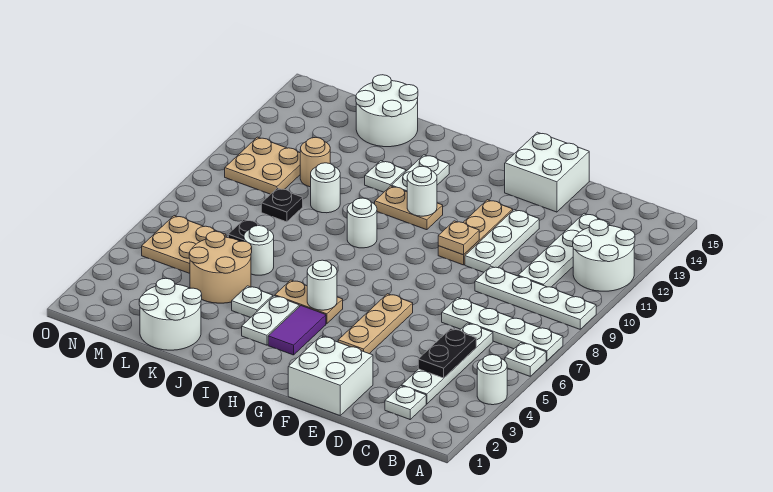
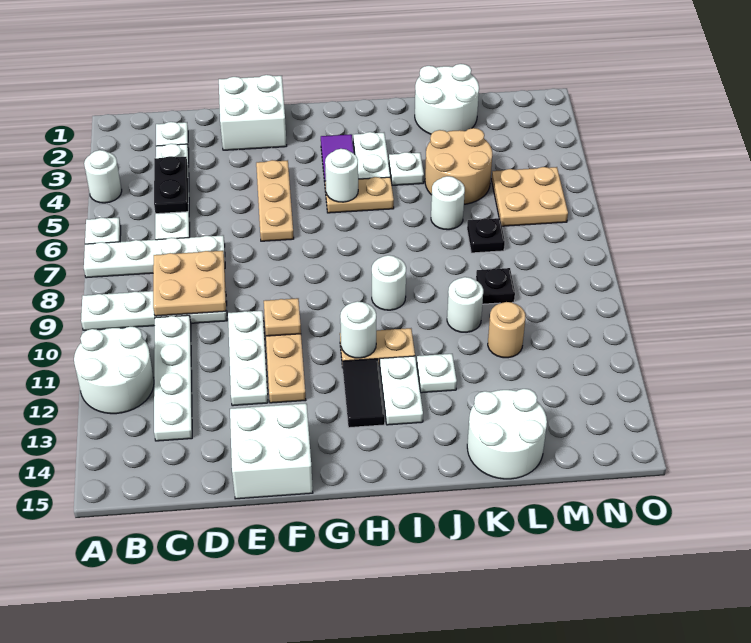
none -> black 1x2 tile [343,359,385,428]
tan 2x2 plate [225,137,300,194] -> tan 2x2 plate moved to [153,251,226,316]

